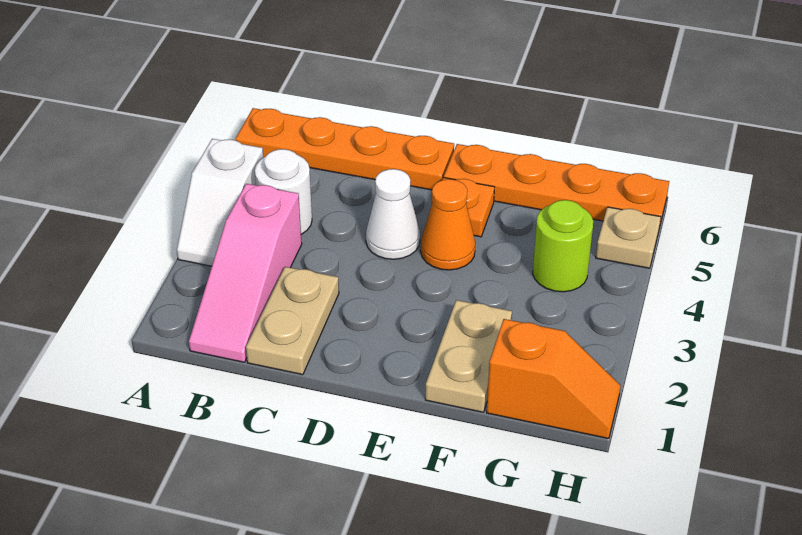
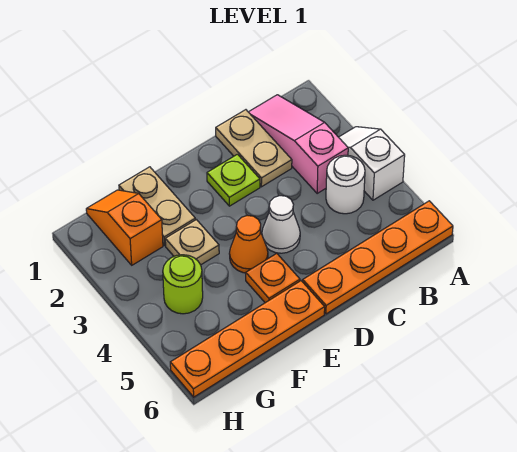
none -> lime 1x1 plate [207,154,260,206]
orange 1x2 slope [487,319,621,439] -> orange 1x2 slope turned to [86,190,163,265]
tan 1x1 plate [596,207,661,268] -> tan 1x1 plate moved to [165,220,219,265]

